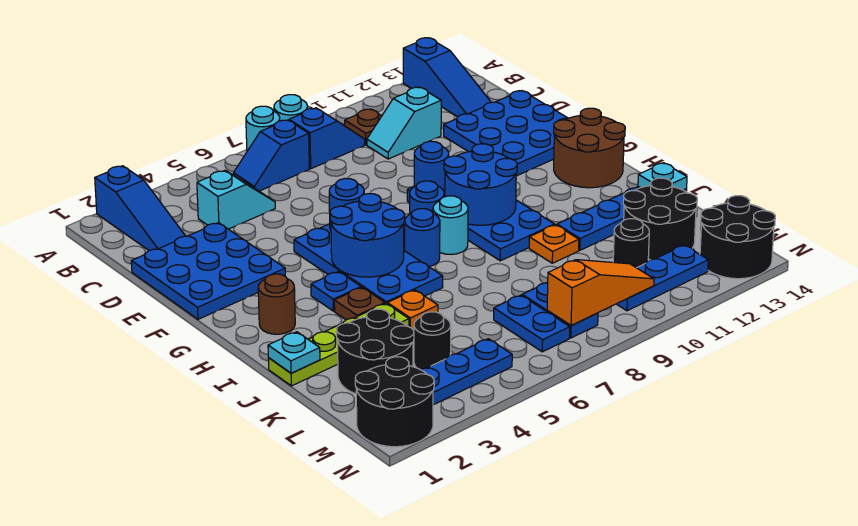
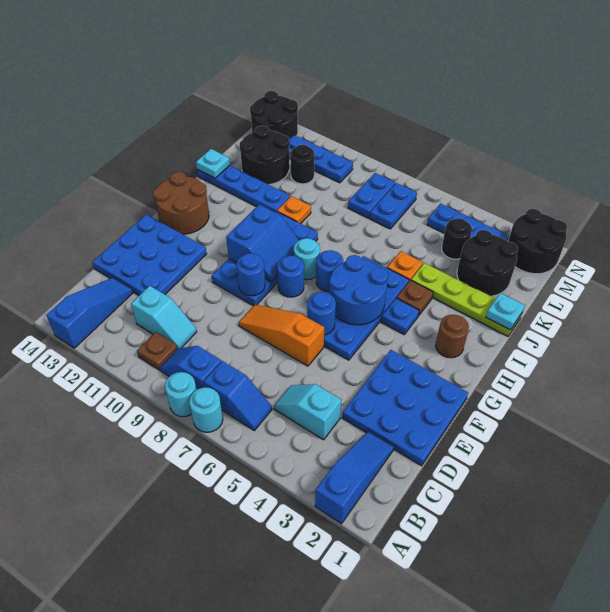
blue 2x2 round brick [444,144,517,225] -> blue 2x2 slope [226,204,299,282]
orange 1x3 slope [547,260,654,326] -> orange 1x3 slope moved to [239,305,324,366]

